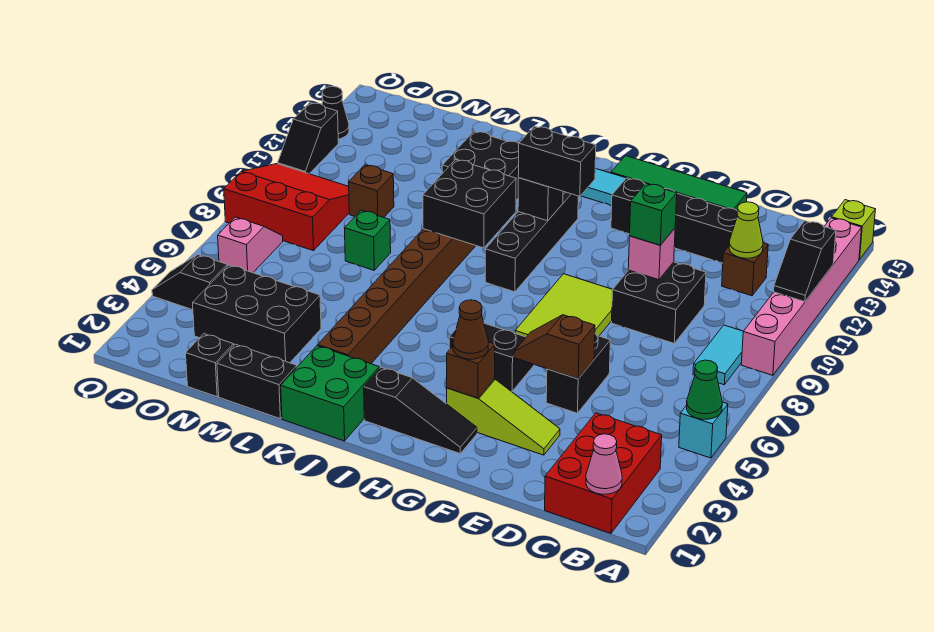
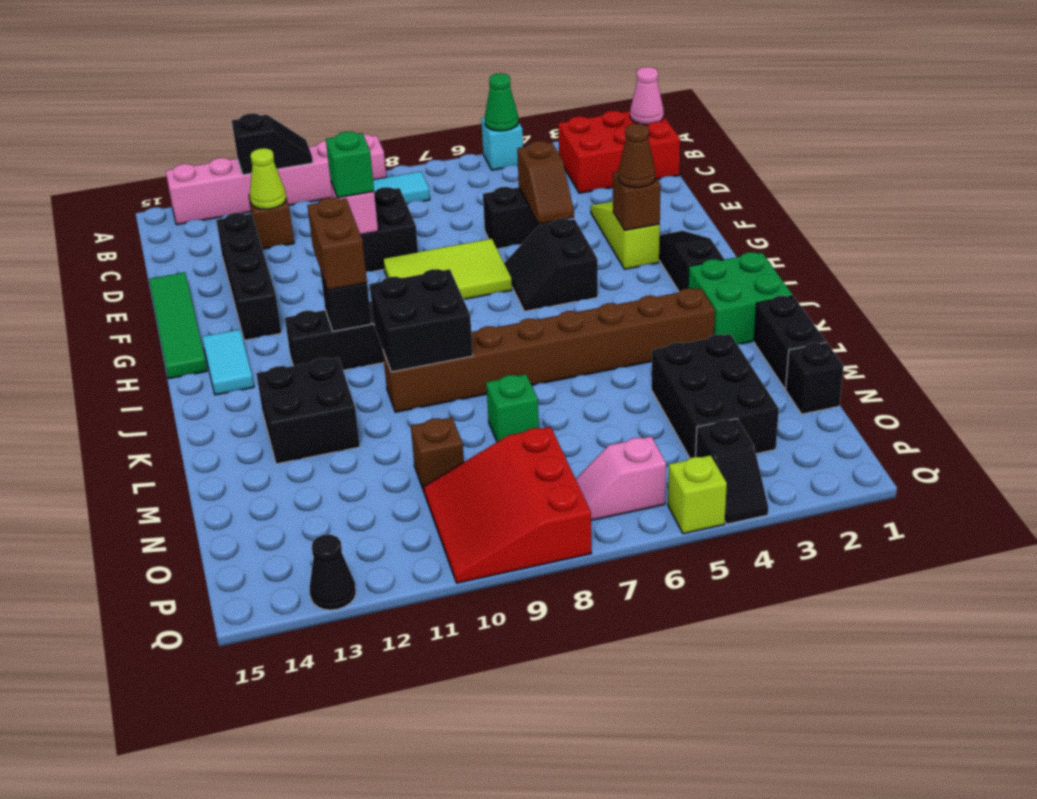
lime 1x1 brick [832,200,875,259] -> lime 1x1 brick moved to [668,455,727,534]
black 1x2 brick [518,126,596,196] -> brown 1x2 brick [307,198,367,290]
black 1x2 slope [278,103,338,174] -> none

